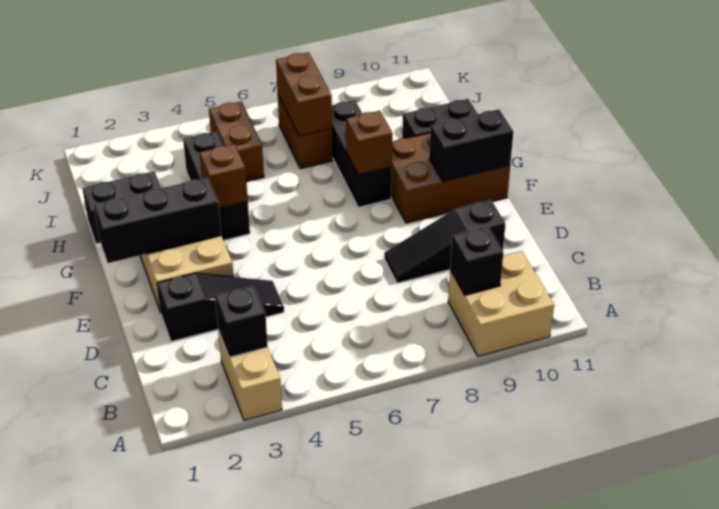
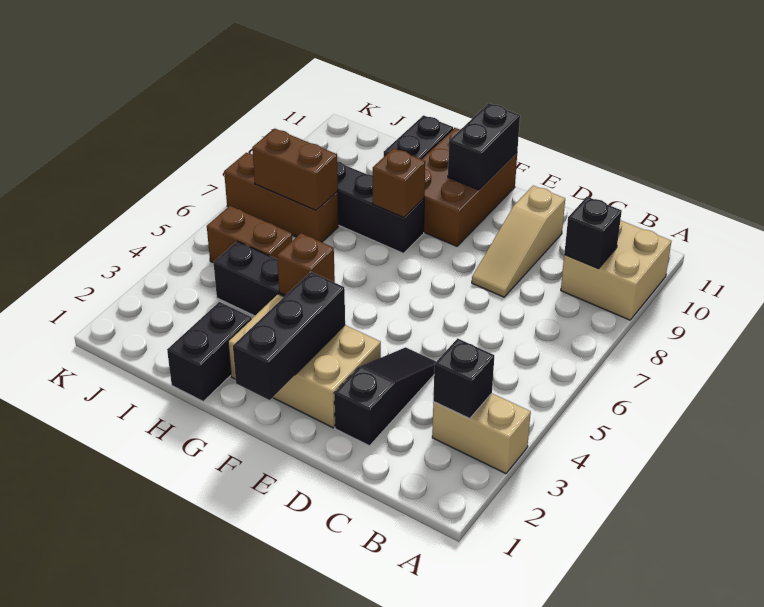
black 1x3 slope [384,200,505,283] -> tan 1x3 slope [472,186,565,297]
brown 1x2 brick [278,95,333,169] -> brown 1x3 brick [224,153,339,242]

